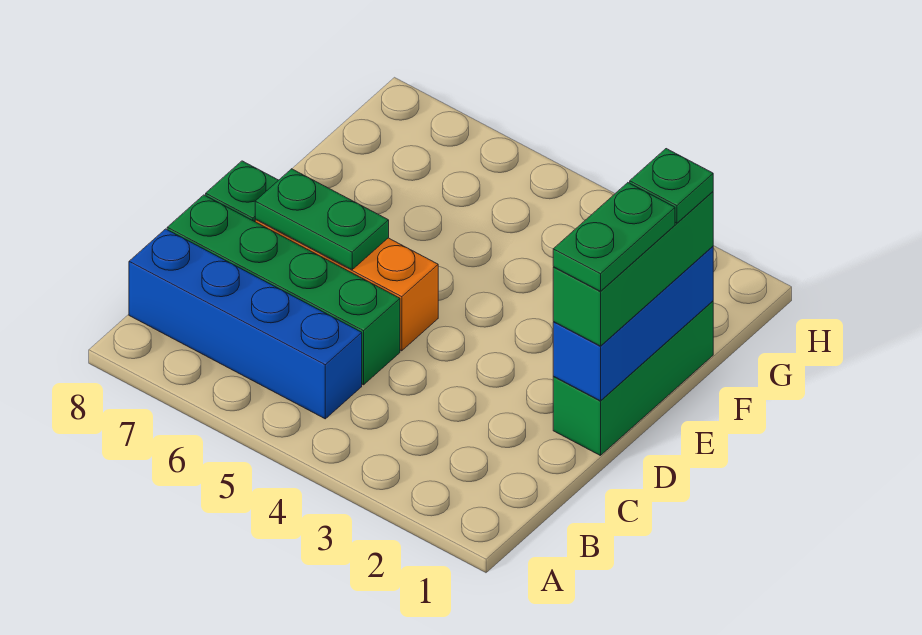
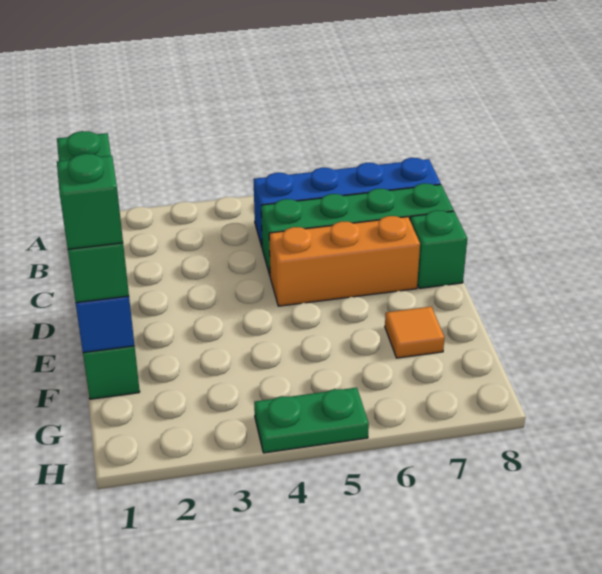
green 1x2 plate [255,169,389,270] -> green 1x2 plate moved to [254,388,369,453]
green 1x1 plate [630,149,713,223] -> green 1x1 brick [57,154,123,249]
none -> orange 1x1 tile [385,307,445,358]

